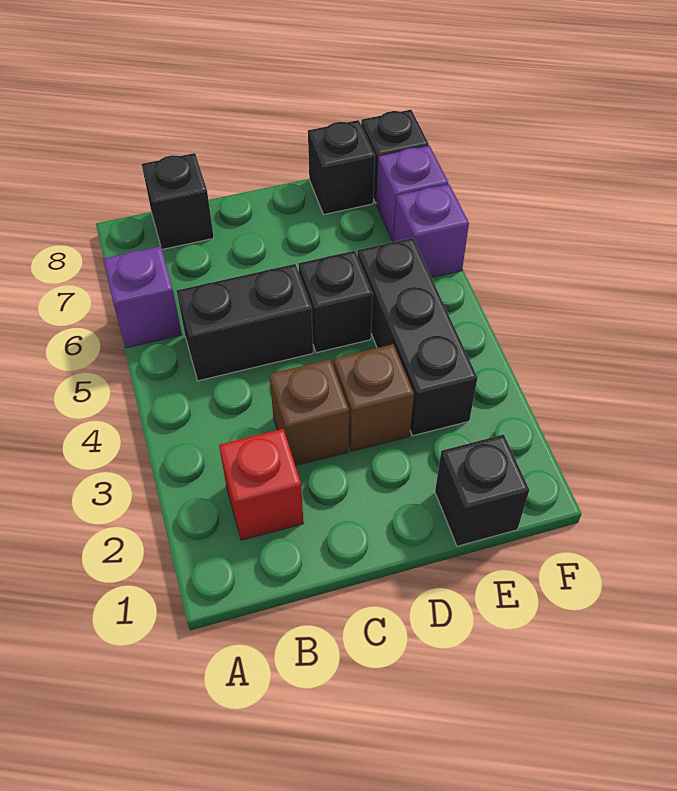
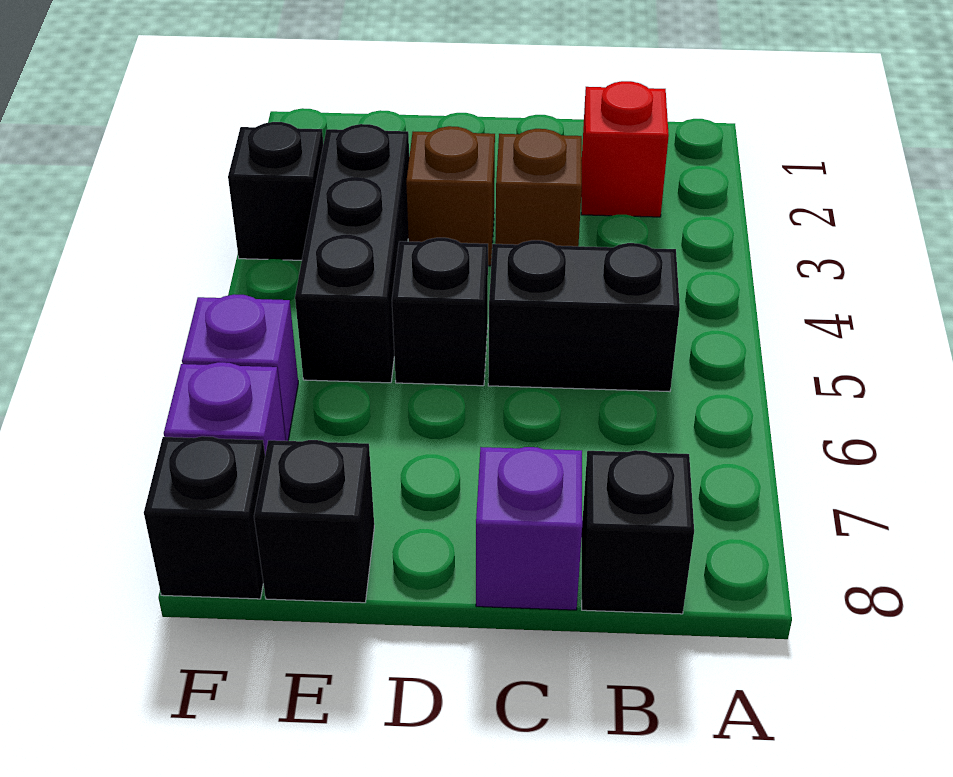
purple 1x1 brick [103,246,182,348] -> purple 1x1 brick moved to [476,447,582,610]
black 1x1 brick [435,434,529,546] -> black 1x1 brick moved to [228,122,323,260]

